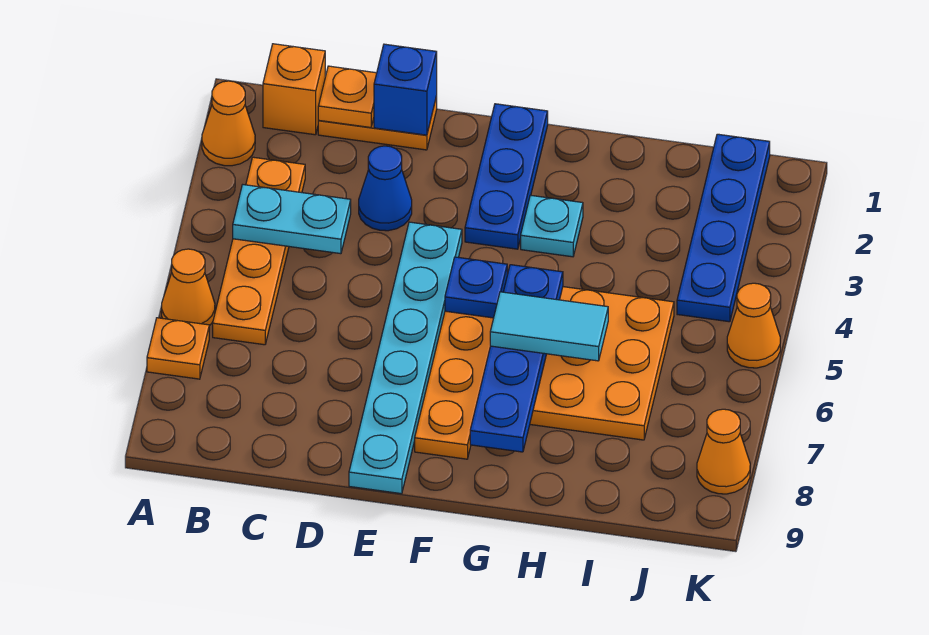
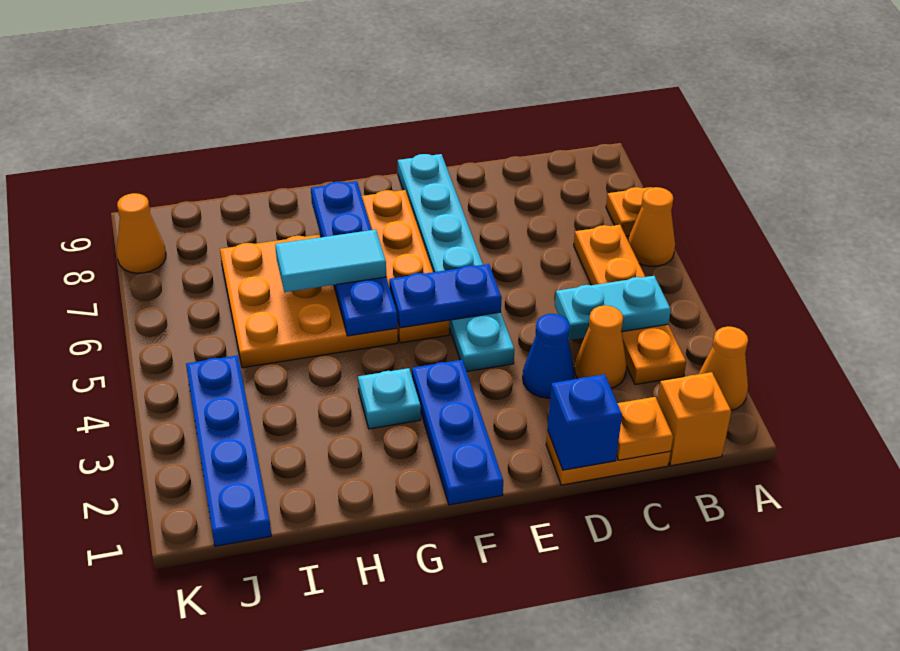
blue 1x1 plate [445,257,507,318] -> blue 1x2 plate [389,264,502,328]
orange 1x1 cone [727,283,780,368] -> orange 1x1 cone moved to [575,305,627,388]

